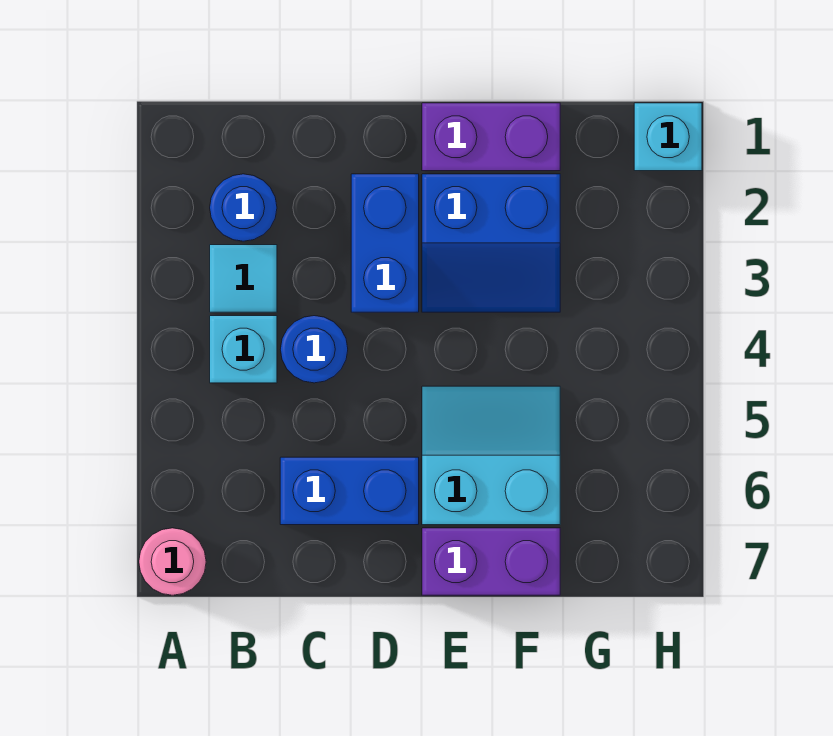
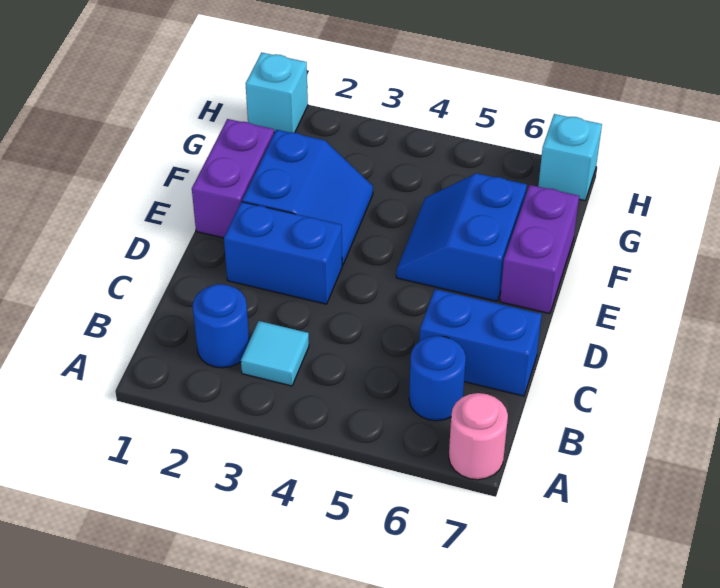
cyan 1x1 brick [210,316,277,383] -> cyan 1x1 brick moved to [538,114,602,201]
blue 1x1 round brick [280,316,348,383] -> blue 1x1 round brick moved to [409,336,466,421]
blue 1x2 brick [280,457,419,525] -> blue 1x2 brick turned to [419,289,542,396]
cyan 2x2 slope [422,386,560,525] -> blue 2x2 slope [396,173,527,301]

